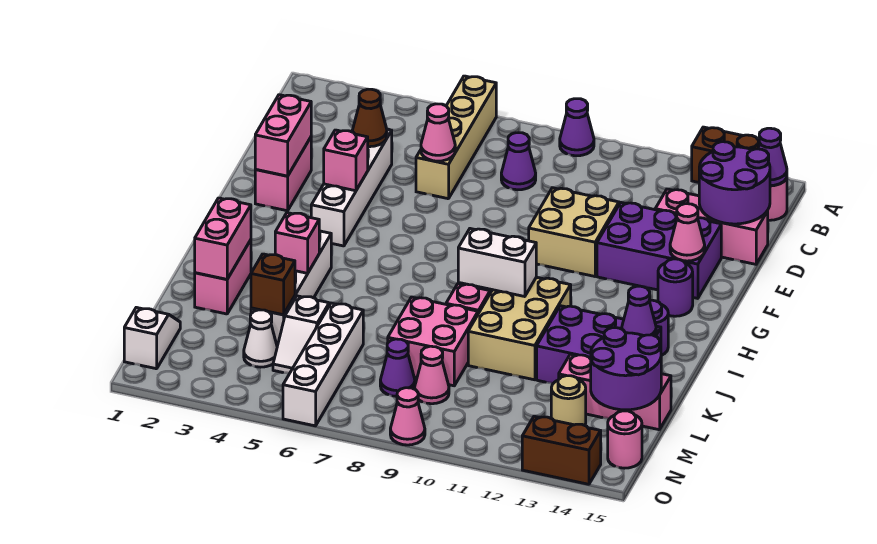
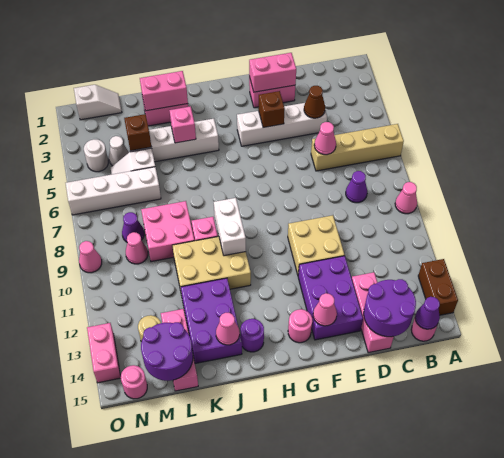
purple 1x1 cone [560,99,594,156] -> pink 1x1 cone [395,182,417,214]
pink 1x1 brick [324,130,368,191] -> brown 1x1 brick [259,91,285,128]
purple 1x1 round brick [658,259,693,316] -> pink 1x1 round brick [288,309,312,343]
purple 1x1 cone [622,286,656,336] -> pink 1x1 cone [216,313,240,345]
none -> white 1x1 round brick [84,139,108,172]
brown 1x2 brick [522,416,601,484] -> pink 1x2 brick [87,323,121,383]

